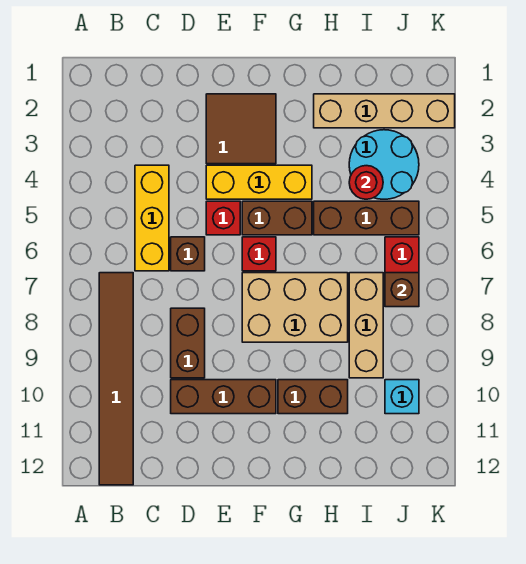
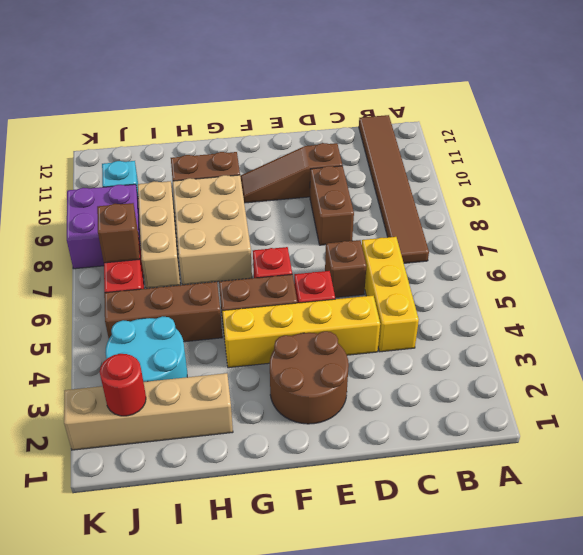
brown 1x3 brick [171,380,276,414] -> brown 1x3 slope [240,143,342,203]
brown 2x2 tile [206,94,276,164] -> brown 2x2 round brick [270,331,349,424]
yellow 1x3 brick [206,165,312,199] -> yellow 1x4 brick [222,296,380,368]
tan 2x3 brick [242,273,348,342] -> tan 2x3 brick turned to [173,175,252,285]
red 1x1 round brick [349,166,383,199] -> red 1x1 round brick moved to [100,354,146,416]
none -> purple 2x2 brick [67,184,141,269]

